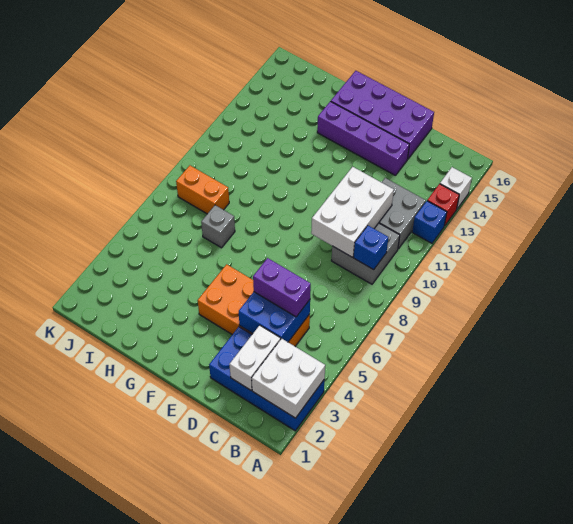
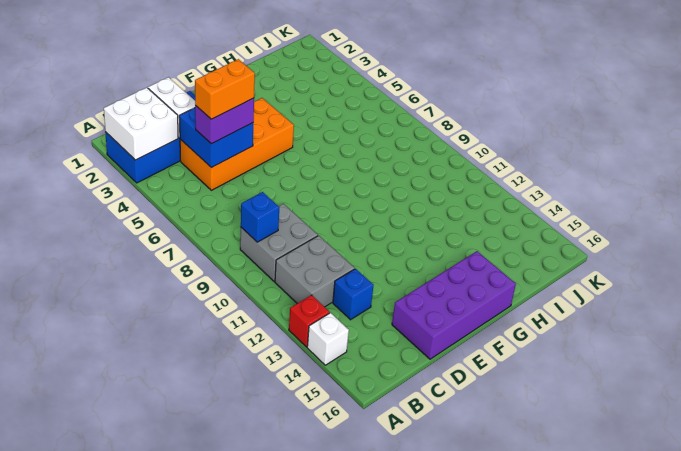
blue 1x1 brick [412,201,447,243] -> blue 1x1 brick moved to [333,269,374,320]
white 2x3 brick [311,167,394,257] -> none
purple 1x4 brick [317,101,409,176] -> none
grey 1x1 brick [201,205,235,248] -> none
orange 1x2 brick [176,166,229,214] -> orange 1x2 brick moved to [195,59,255,119]

